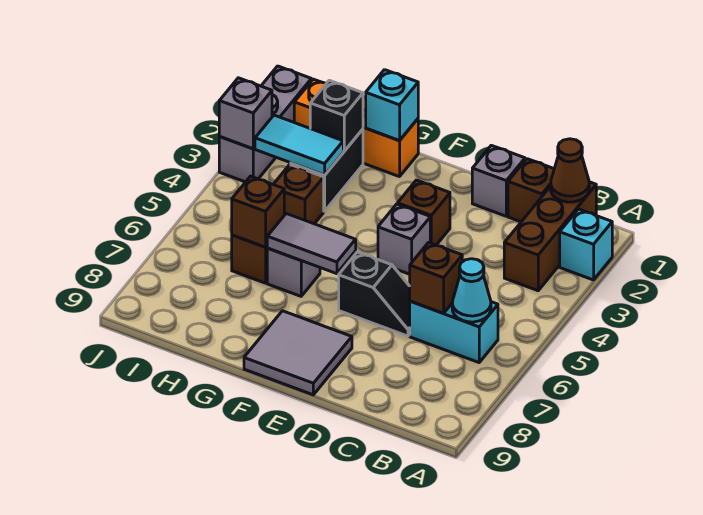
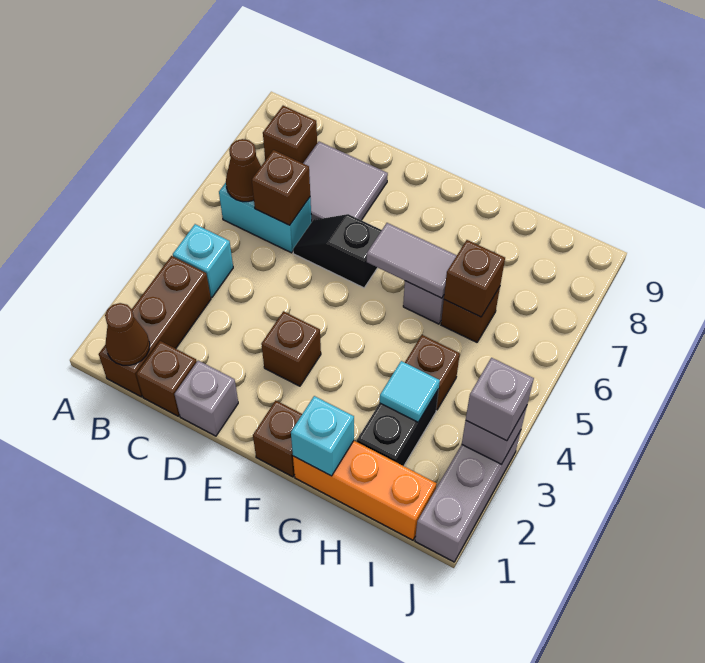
cyan 1x1 brick [560,209,612,280] -> cyan 1x1 brick moved to [173,224,233,298]
cyan 1x1 cone [452,259,491,322] -> brown 1x1 cone [226,139,261,202]
none -> brown 1x1 brick [263,106,317,163]
grey 1x1 brick [378,204,430,274] -> grey 1x1 brick moved to [466,358,534,441]
grey 2x2 tile [244,311,352,395] -> grey 2x2 tile moved to [303,142,388,221]
none -> brown 1x1 brick [253,401,302,477]
black 1x1 brick [310,80,363,151] -> none
cyan 1x2 tile [255,115,343,175] -> cyan 1x1 tile [380,361,440,422]

